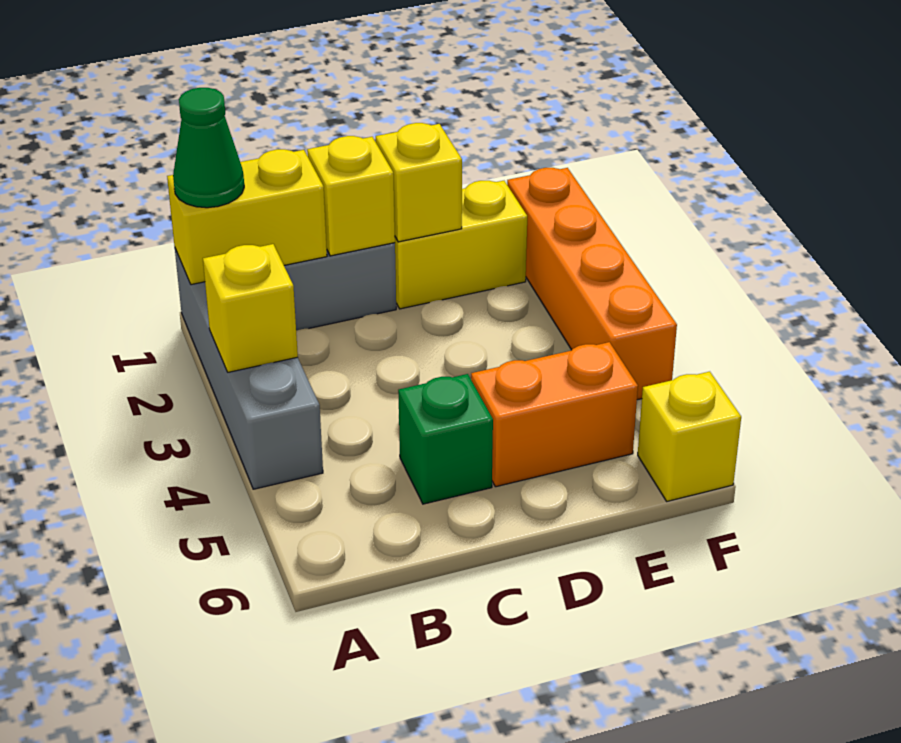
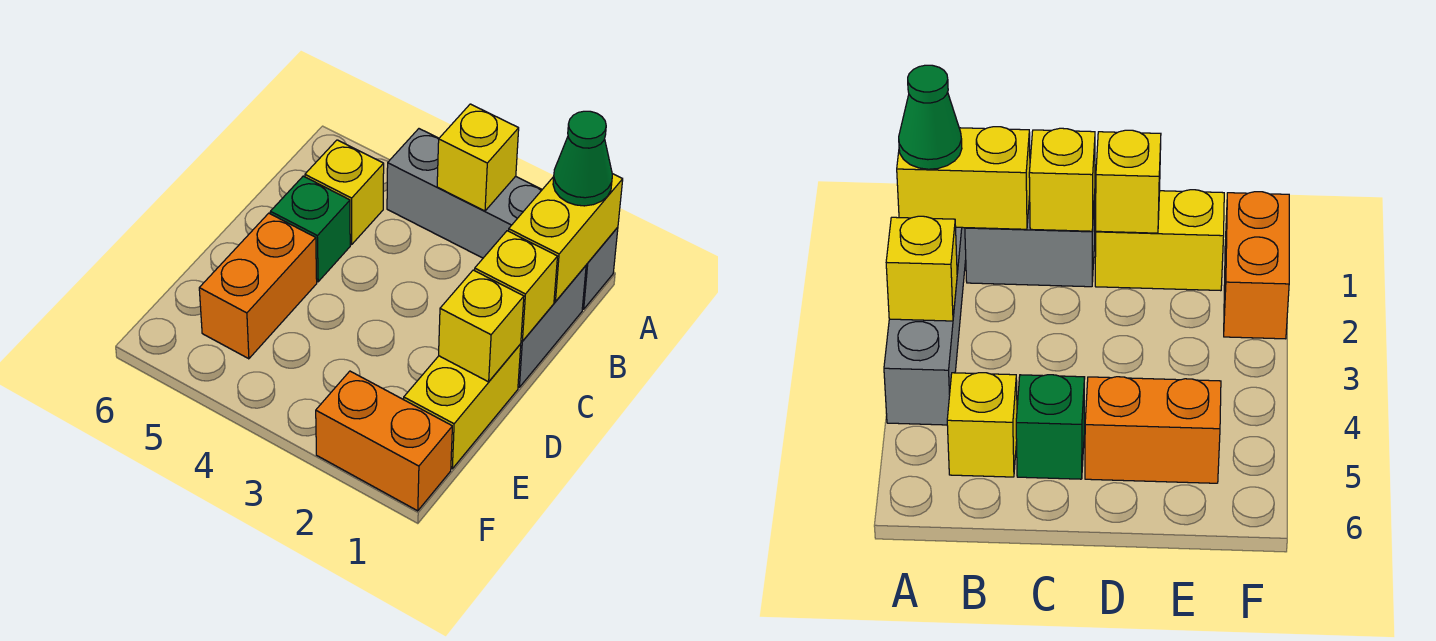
orange 1x4 brick [507,168,677,400] -> orange 1x2 brick [316,371,452,511]
yellow 1x1 brick [638,372,741,501] -> yellow 1x1 brick moved to [305,140,384,244]

